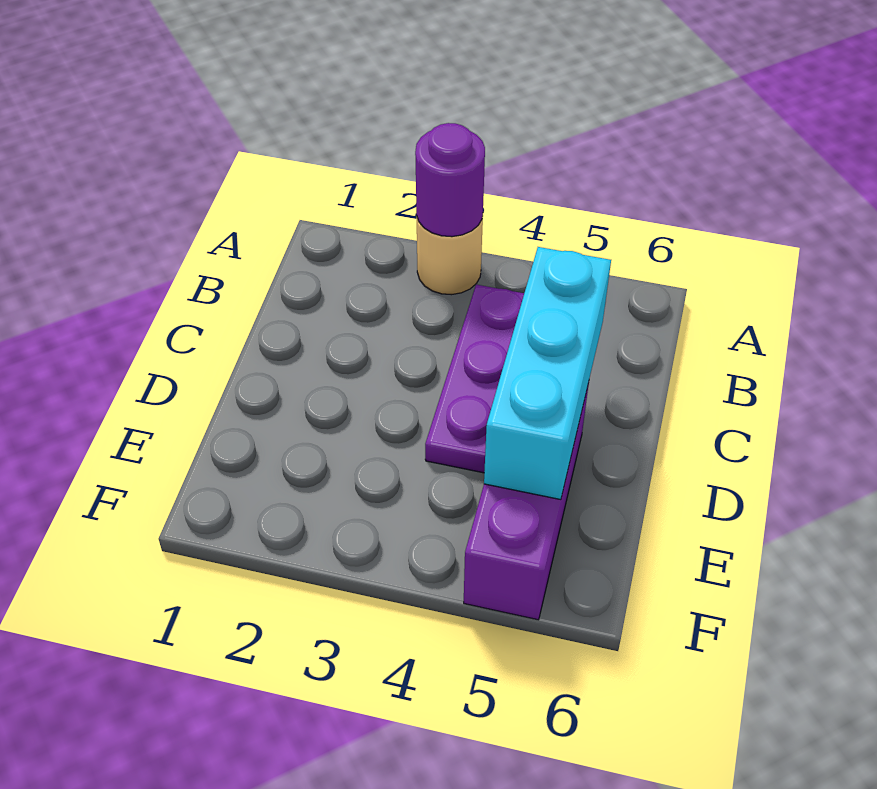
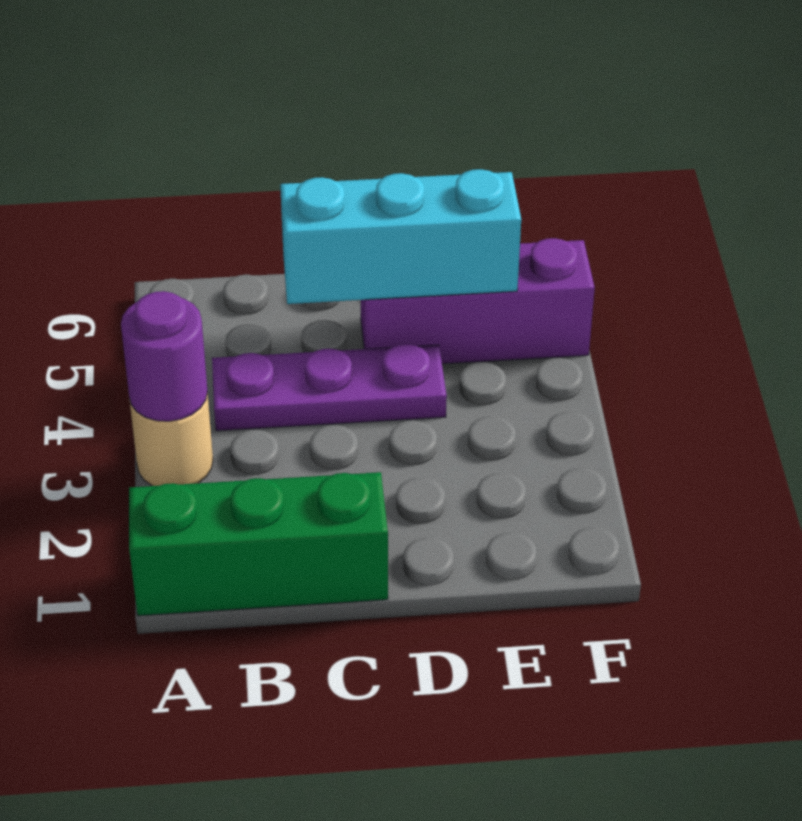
none -> green 1x3 brick [129,472,388,616]

